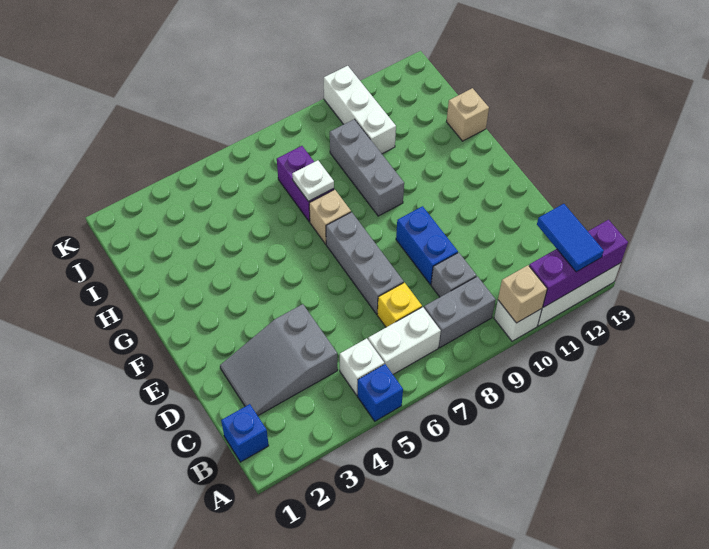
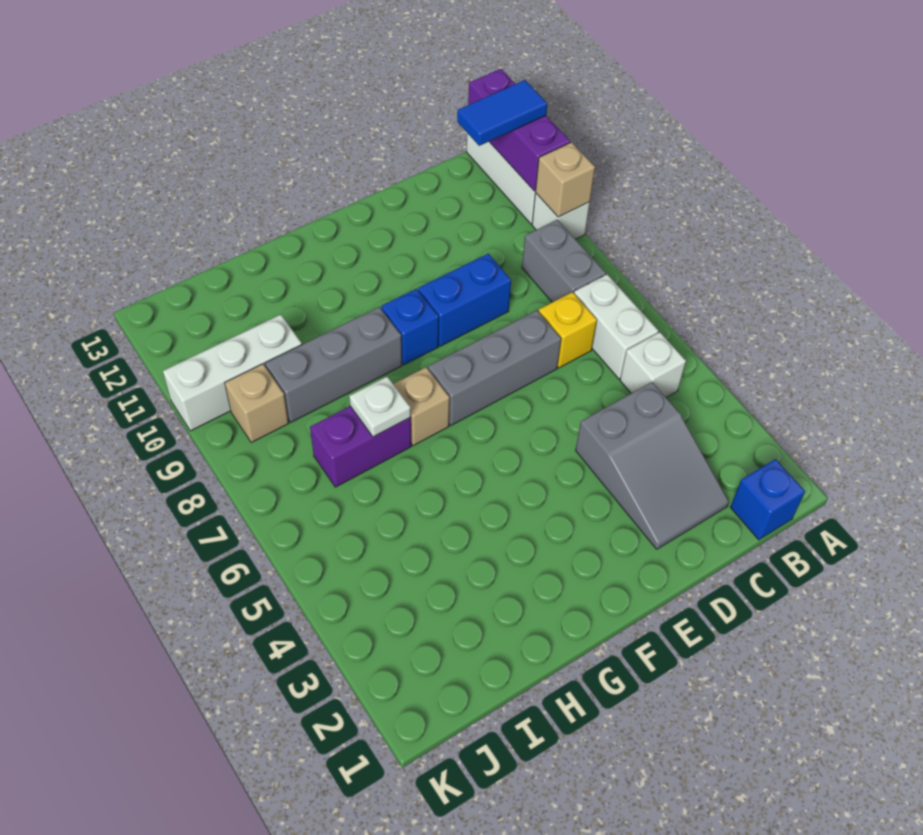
blue 1x1 brick [357,364,403,421] -> blue 1x1 brick moved to [381,289,439,365]
grey 1x1 brick [431,253,477,297] -> none
tan 1x1 brick [446,88,489,141] -> tan 1x1 brick moved to [225,364,289,443]

